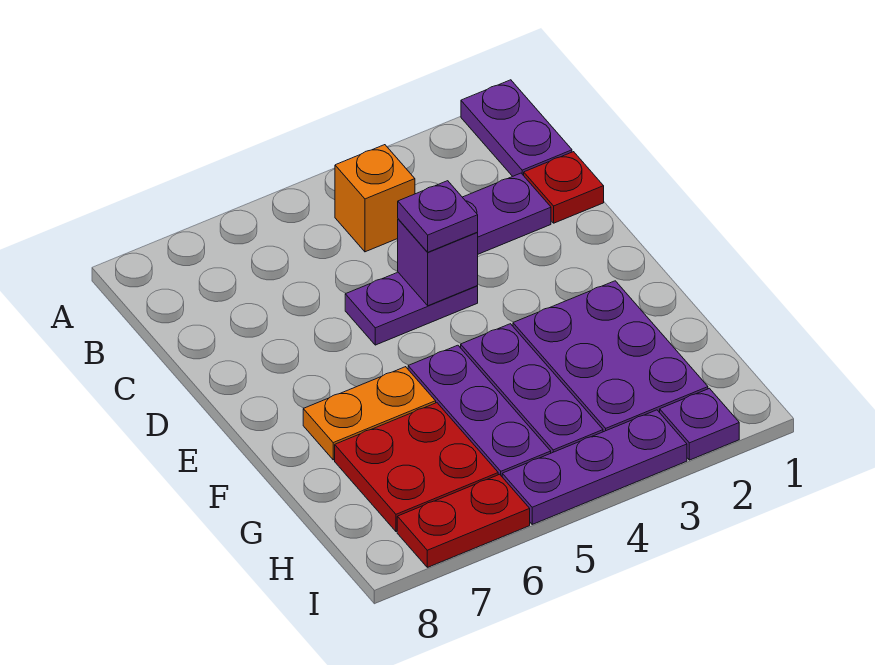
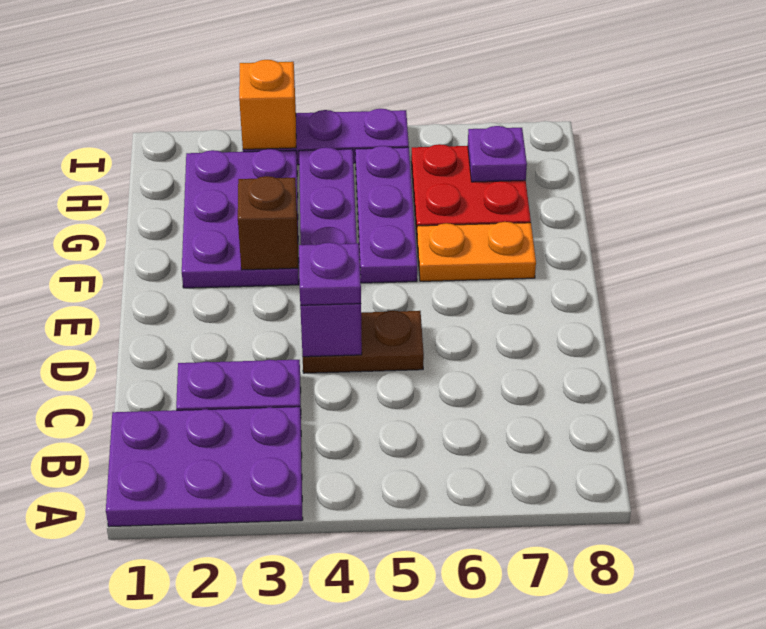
purple 1x2 plate [461,80,572,176] -> purple 2x3 plate [106,407,303,527]
orange 1x1 brick [335,145,415,252] -> orange 1x1 brick moved to [239,60,296,149]
red 1x1 plate [524,152,604,223] -> none
purple 1x2 plate [345,272,478,345] -> brown 1x2 plate [303,311,424,373]
none -> brown 1x1 brick [238,176,298,270]
purple 1x1 plate [660,388,739,460] -> purple 1x1 plate moved to [468,126,527,182]
red 1x2 plate [397,474,530,567] -> none

